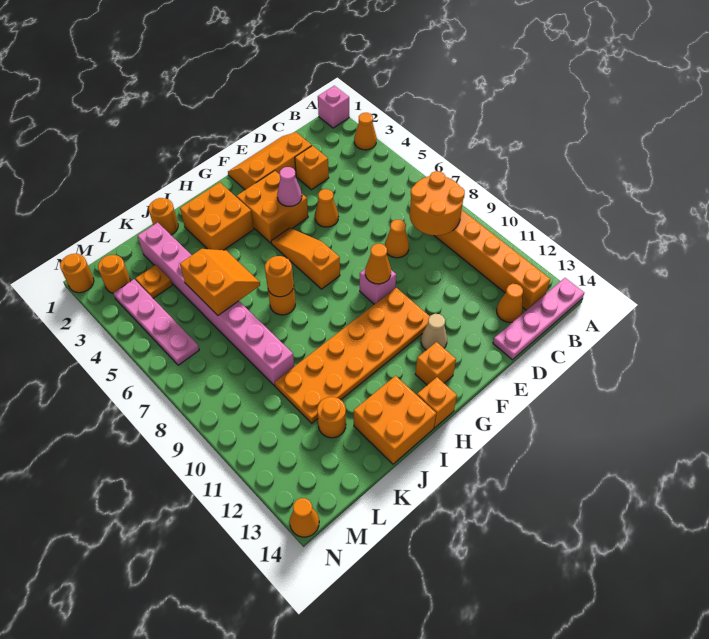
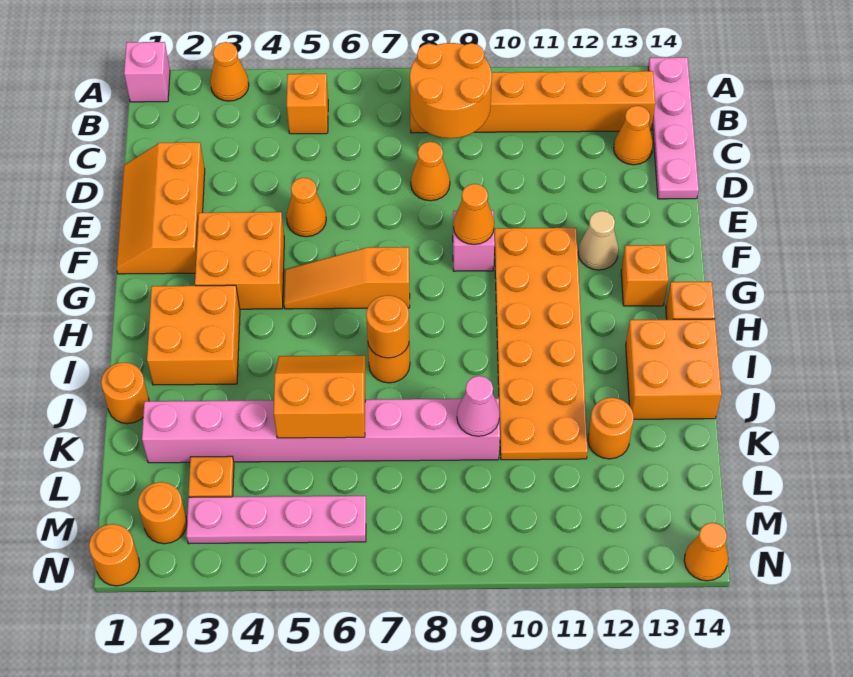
orange 1x1 brick [295,146,329,190] -> orange 1x1 brick moved to [287,74,328,134]
pink 1x1 cone [277,167,302,206] -> pink 1x1 cone moved to [457,376,500,436]

